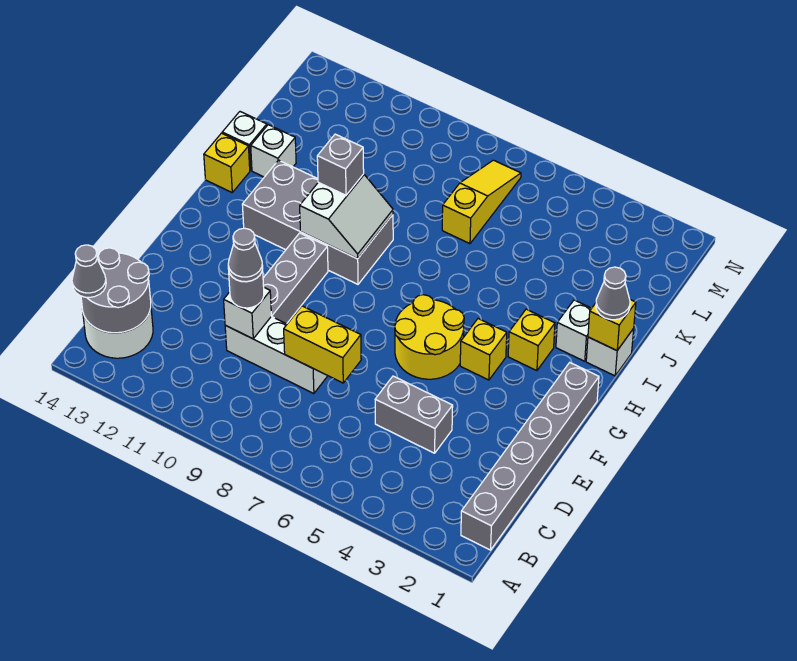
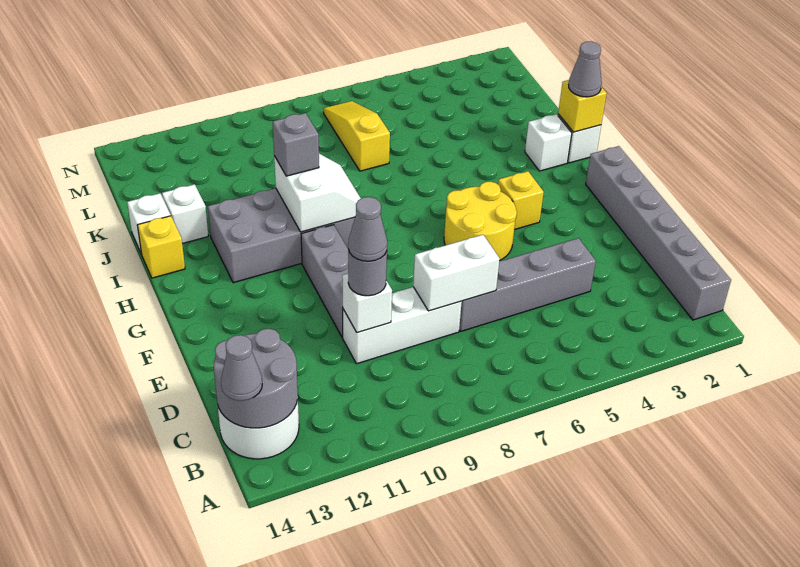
grey 1x2 brick [375,376,453,453] -> grey 1x4 brick [459,238,596,331]
yellow 1x2 brick [284,306,361,383] -> white 1x2 brick [413,235,500,311]
yellow 1x1 brick [508,309,555,371] -> none

